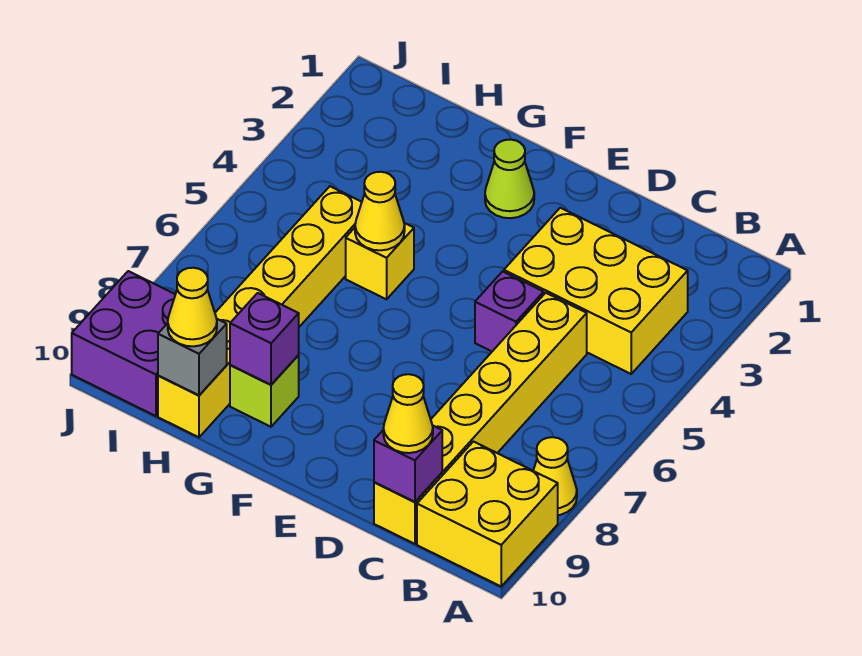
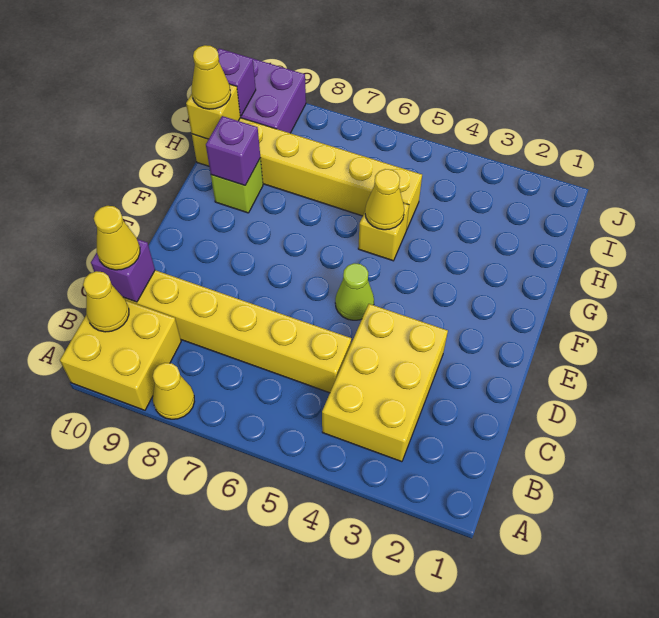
none -> yellow 1x1 cone [83,271,129,332]
purple 1x1 brick [475,271,544,351] -> purple 1x1 brick moved to [217,48,256,116]
lime 1x1 cone [485,140,534,218] -> lime 1x1 cone moved to [335,263,374,320]
grey 1x1 brick [158,319,227,395] -> yellow 1x1 brick [186,84,240,139]

